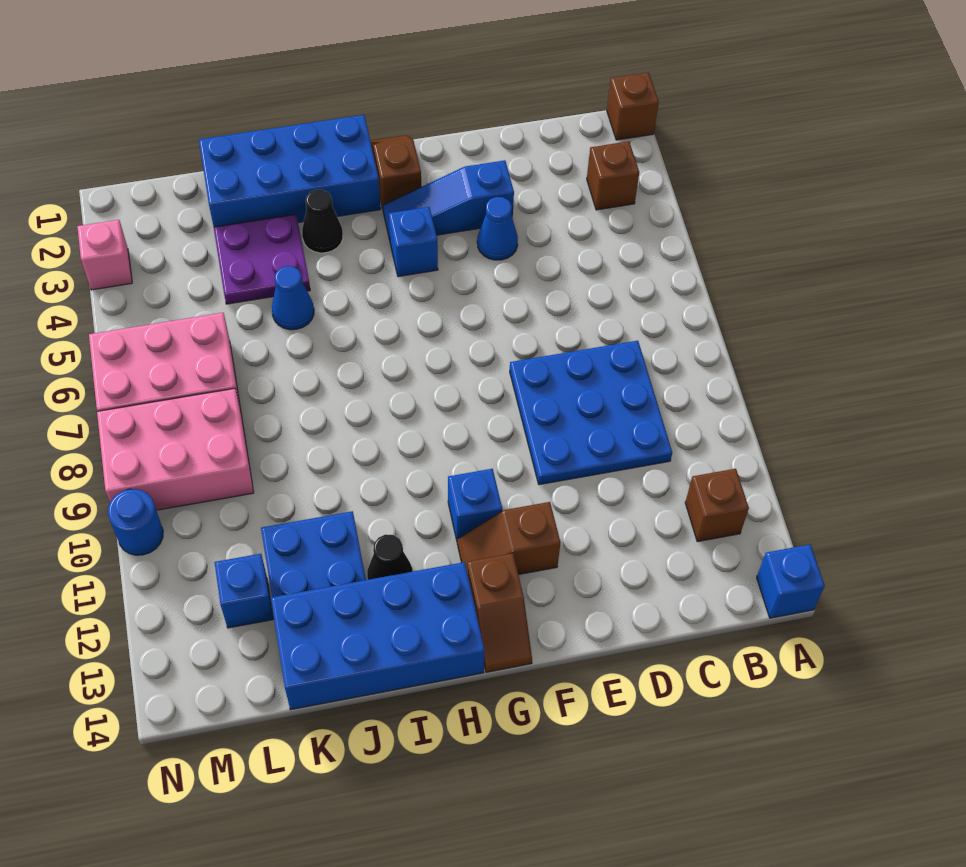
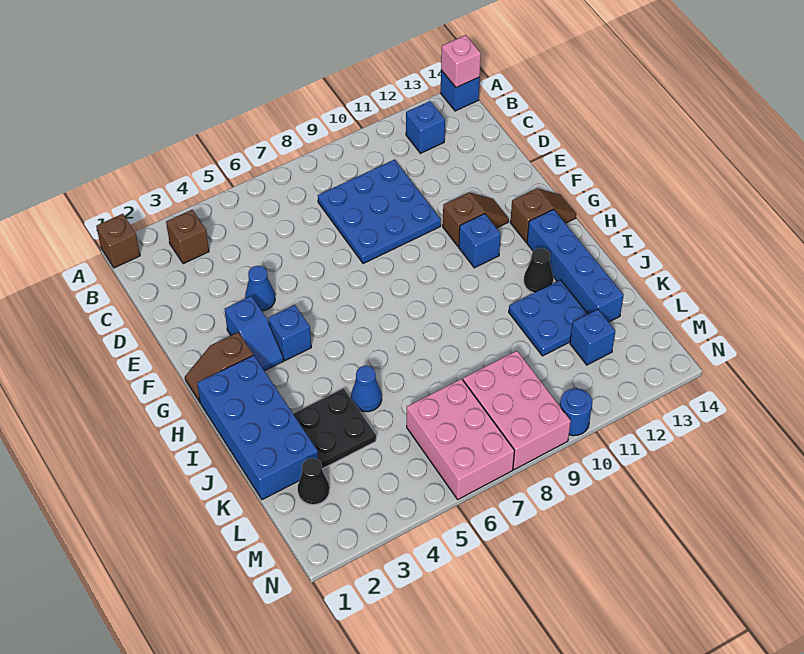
brown 1x1 brick [685,469,749,542] -> blue 1x1 brick [406,101,445,153]
blue 1x3 slope [383,160,514,240] -> blue 1x2 slope [225,296,284,371]
brown 1x2 slope [457,502,561,575] -> brown 1x2 slope turned to [443,193,509,247]
blue 2x4 brick [271,562,485,710] -> blue 1x4 brick [527,209,624,322]
black 1x1 cone [302,190,343,253] -> black 1x1 cone moved to [298,458,330,505]
purple 2x2 plate [214,214,310,304] -> black 2x2 plate [293,388,376,469]
pink 1x1 brick [77,220,132,290] -> pink 1x1 brick moved to [441,35,481,88]

